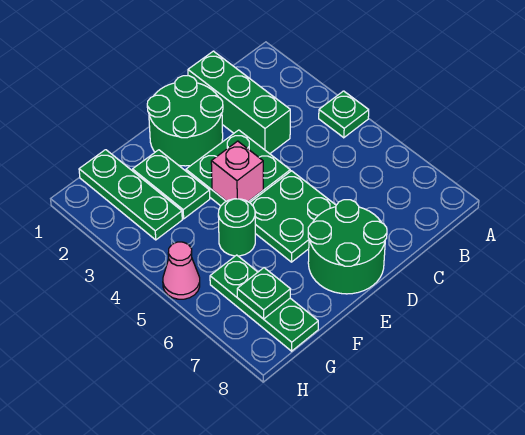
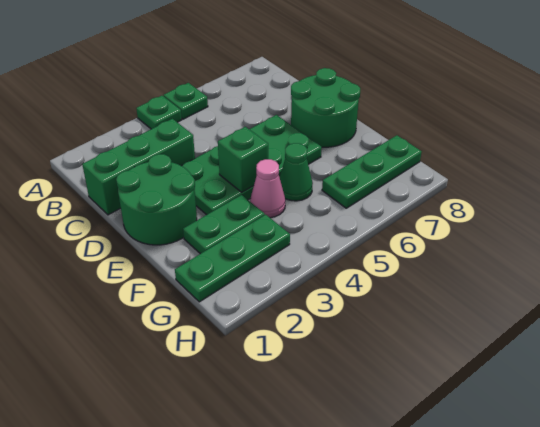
pink 1x1 brick [211,141,263,201] -> green 1x1 brick [218,127,268,192]
green 1x1 round brick [218,199,255,256] -> green 1x1 cone [280,143,313,201]
green 1x1 plate [237,268,290,319] -> green 1x1 plate moved to [163,83,208,119]
pink 1x1 cone [163,242,200,299] -> pink 1x1 cone moved to [250,159,285,218]

